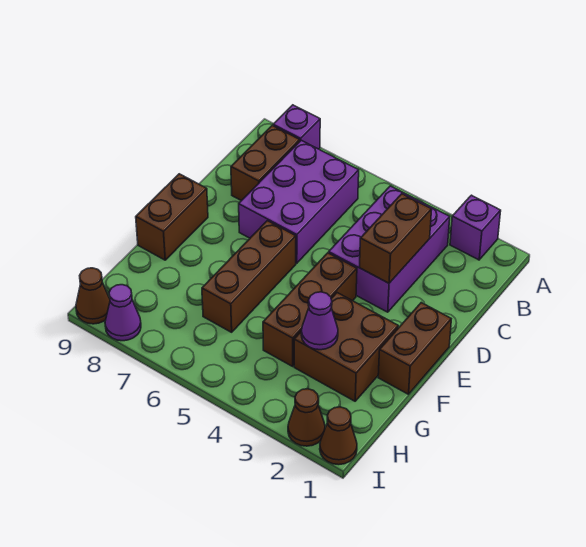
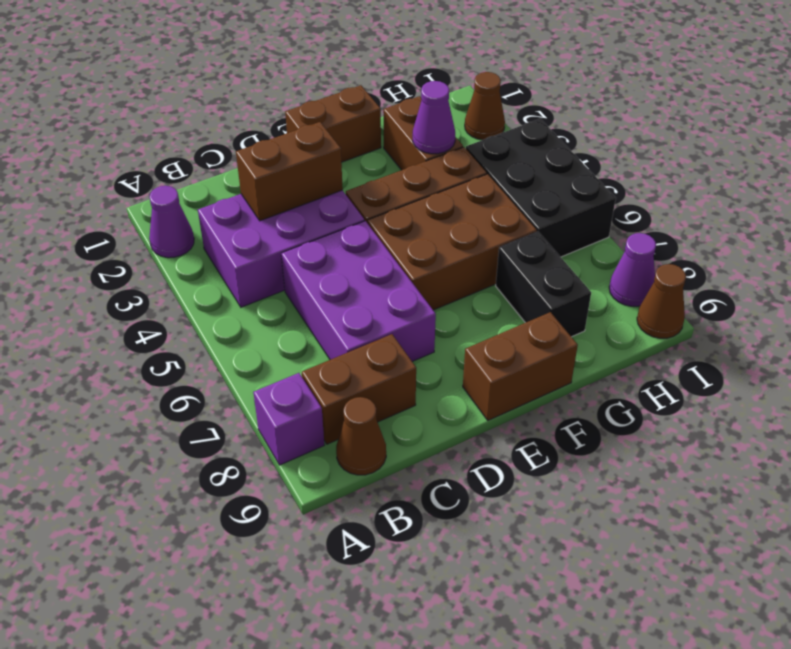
purple 1x1 brick [450,195,501,260] -> purple 1x1 cone [149,186,194,258]
purple 2x3 brick [239,140,359,263] -> purple 2x3 brick turned to [281,221,436,361]
brown 1x3 brick [202,221,296,332] -> brown 2x3 brick [368,174,537,310]
brown 2x2 brick [294,293,398,401] -> brown 1x2 brick [383,96,463,170]
none -> black 1x2 brick [496,232,591,337]
none -> black 2x3 brick [466,119,616,257]
brown 1x1 cone [320,407,357,465] -> brown 1x1 cone moved to [336,397,386,475]

